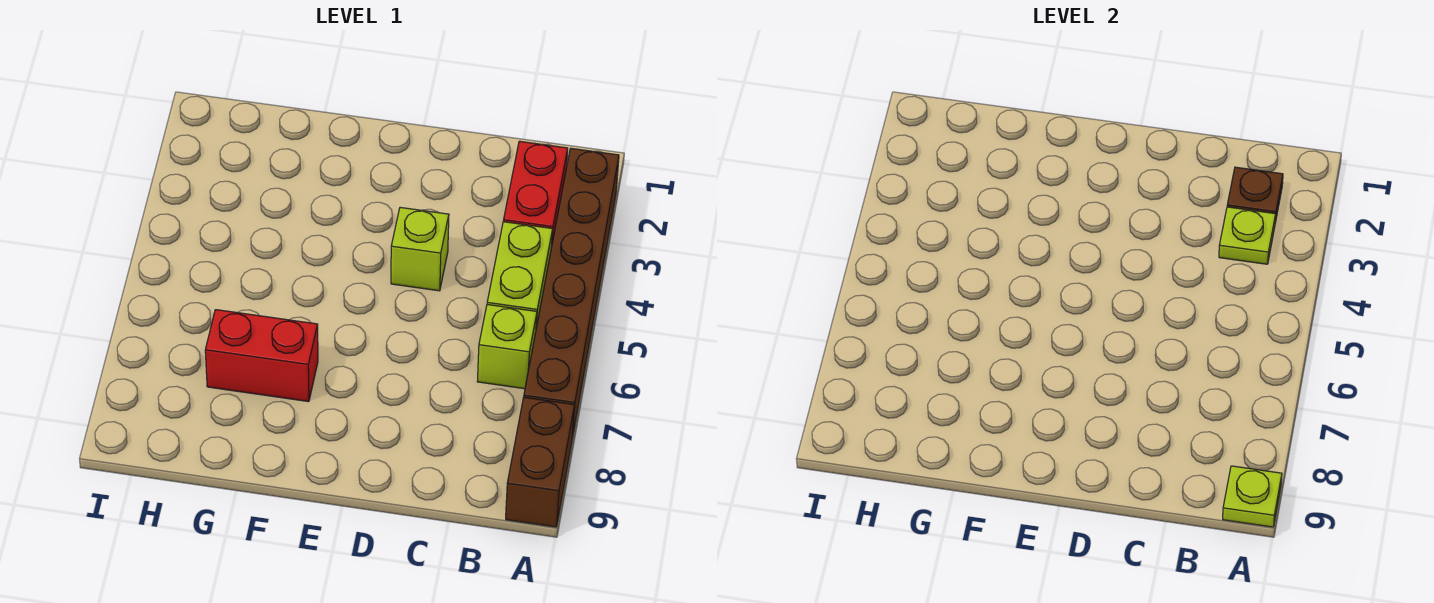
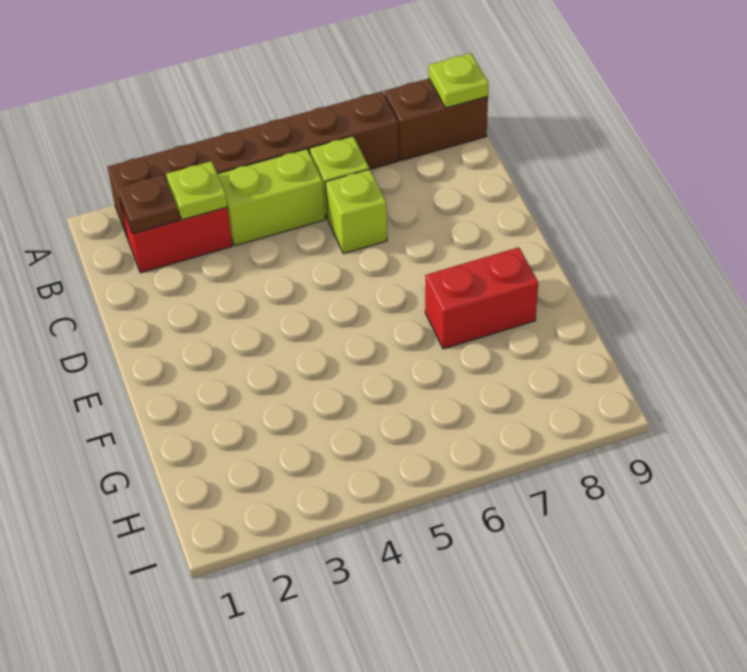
lime 1x1 brick [391,207,449,291] -> lime 1x1 brick moved to [326,169,387,254]
red 1x2 brick [205,310,318,402] -> red 1x2 brick turned to [425,247,538,349]

